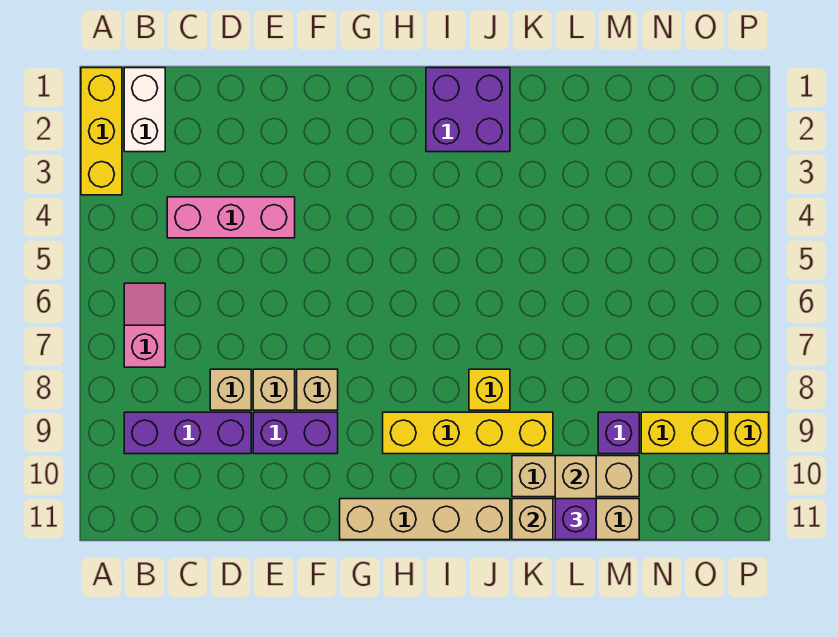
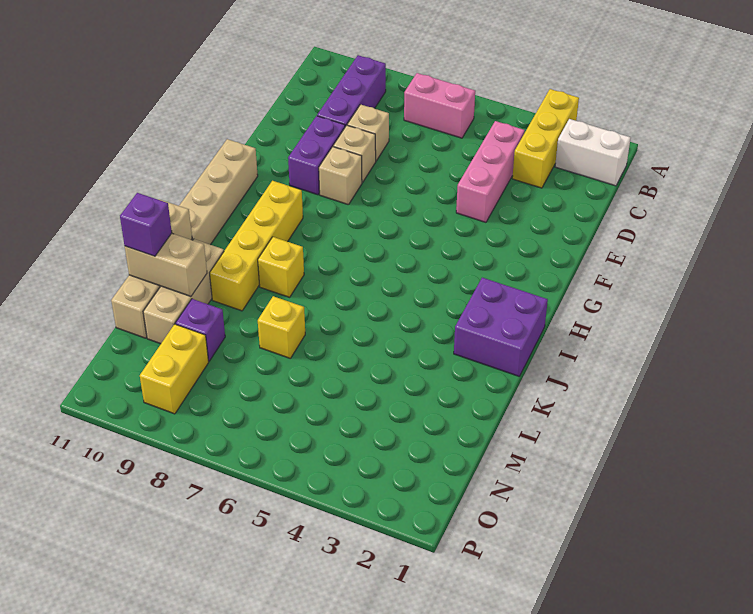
yellow 1x3 brick [81,68,122,195] -> yellow 1x3 brick turned to [512,89,579,188]
pink 1x2 slope [124,283,165,367] -> pink 1x2 brick [404,73,475,138]
yellow 1x1 brick [728,412,769,454] -> yellow 1x1 brick moved to [258,296,305,359]

